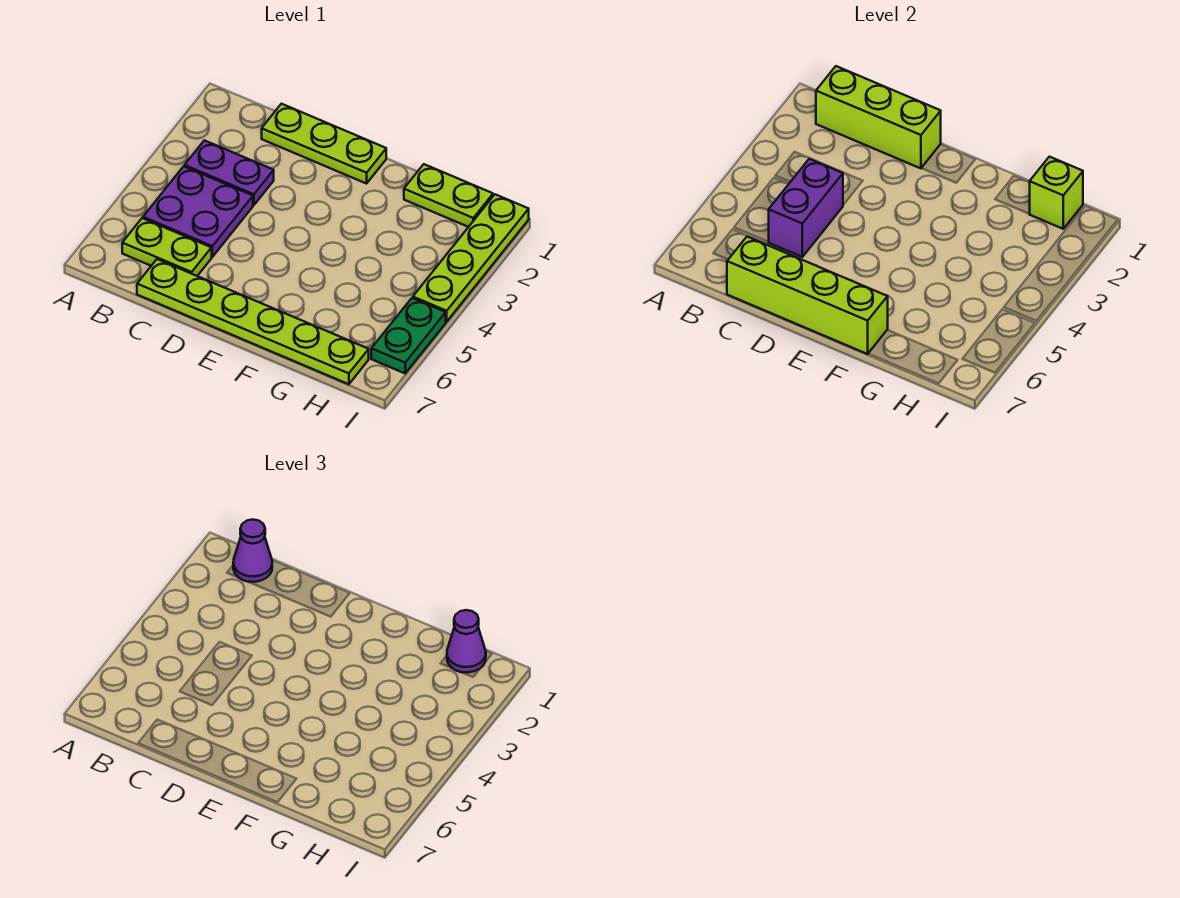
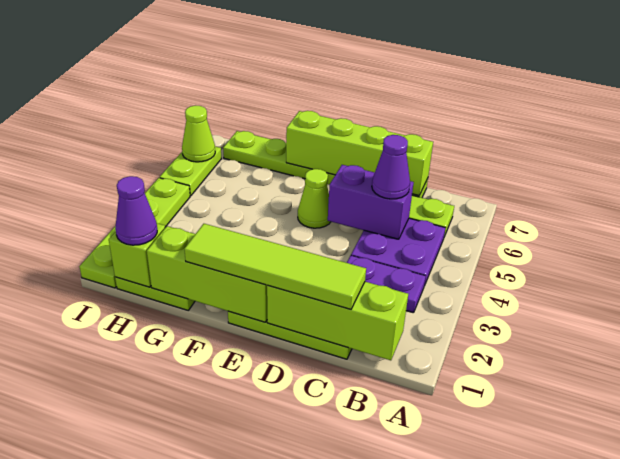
purple 1x1 cone [233,520,272,582] -> purple 1x1 cone moved to [372,135,410,199]
none -> lime 1x4 tile [184,224,366,309]
purple 1x2 brick [769,159,843,257] -> purple 1x2 brick turned to [328,165,414,239]
none -> lime 1x3 brick [147,226,267,322]
none -> lime 1x1 cone [298,169,331,228]
green 1x2 plate [371,298,446,373] -> lime 1x2 plate [160,147,221,196]
none -> lime 1x1 cone [182,106,215,162]

